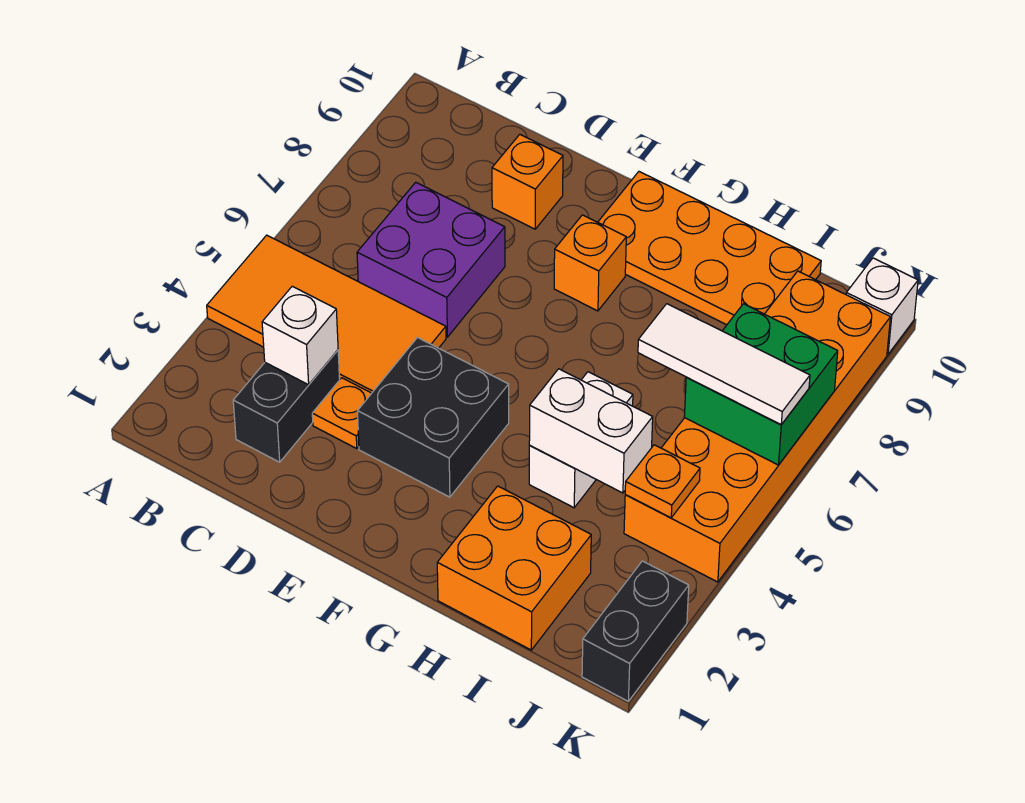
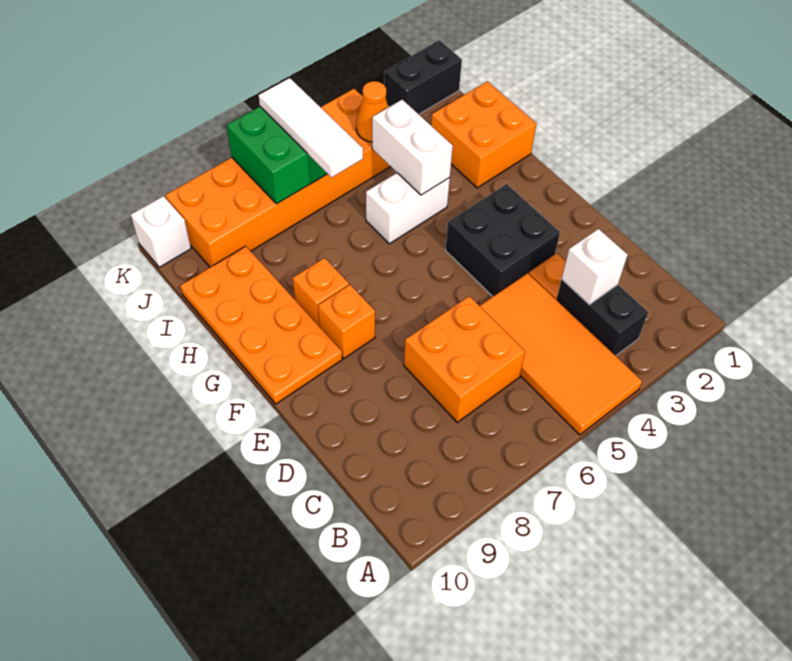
black 1x2 brick [233,350,340,462] -> black 1x2 brick turned to [556,279,648,356]
purple 2x2 brick [357,182,505,337] -> orange 2x2 brick [404,296,525,422]
orange 1x1 brick [492,134,563,229] -> orange 1x1 brick moved to [293,258,349,326]
orange 1x1 plate [625,445,700,518] -> orange 1x1 cone [356,81,388,142]

